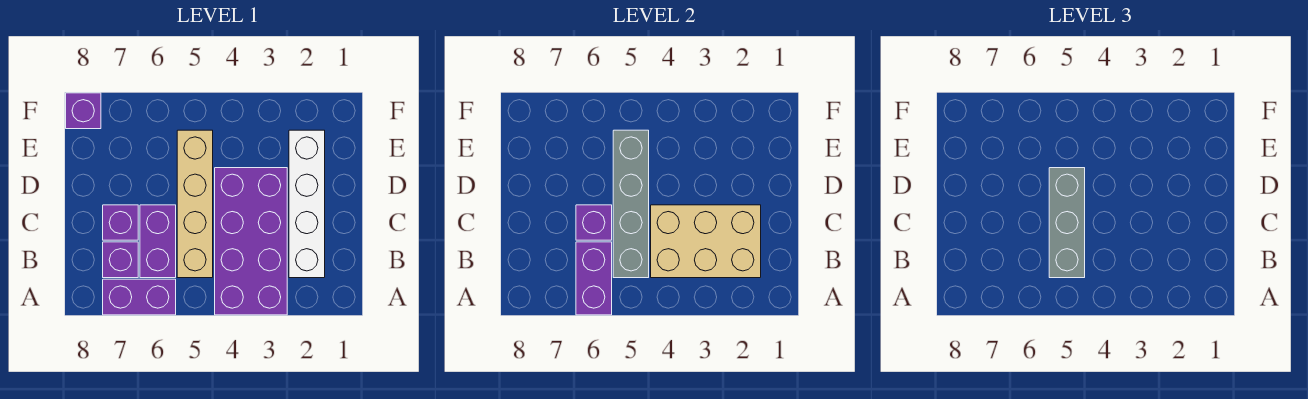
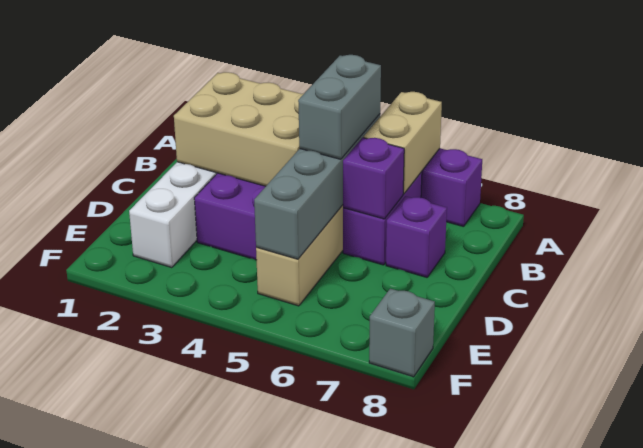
purple 1x2 brick [576,242,612,315] -> tan 1x2 brick [364,92,442,194]
grey 1x3 brick [1049,168,1085,278] -> grey 1x2 brick [298,55,381,159]
purple 1x1 brick [103,242,138,278] -> none
purple 1x1 brick [66,93,101,129] -> grey 1x1 brick [369,289,435,377]

